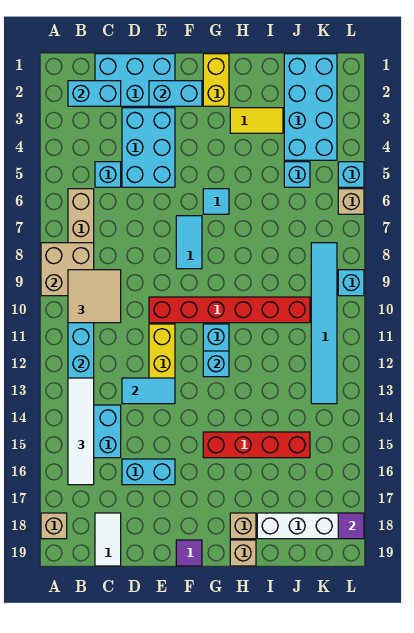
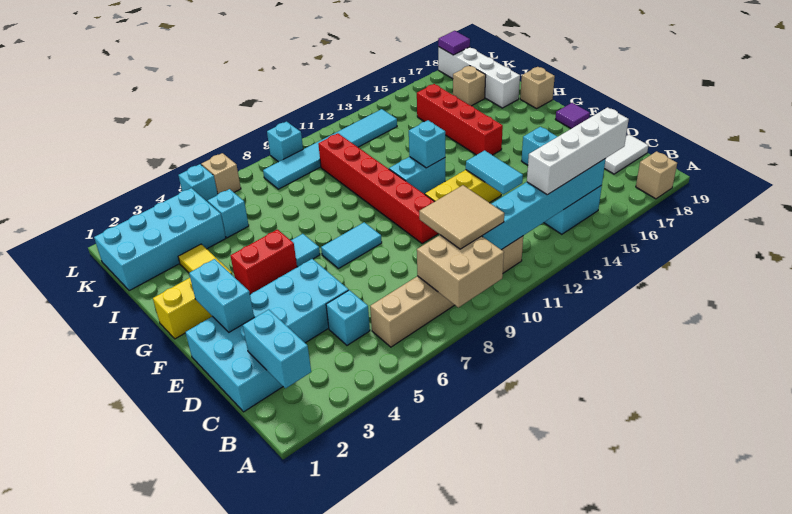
white 1x4 tile [68,378,94,485] -> white 1x4 brick [527,107,629,195]
none -> red 1x2 brick [231,230,297,294]
tan 1x1 brick [230,513,256,539] -> tan 1x1 brick moved to [453,66,486,106]

